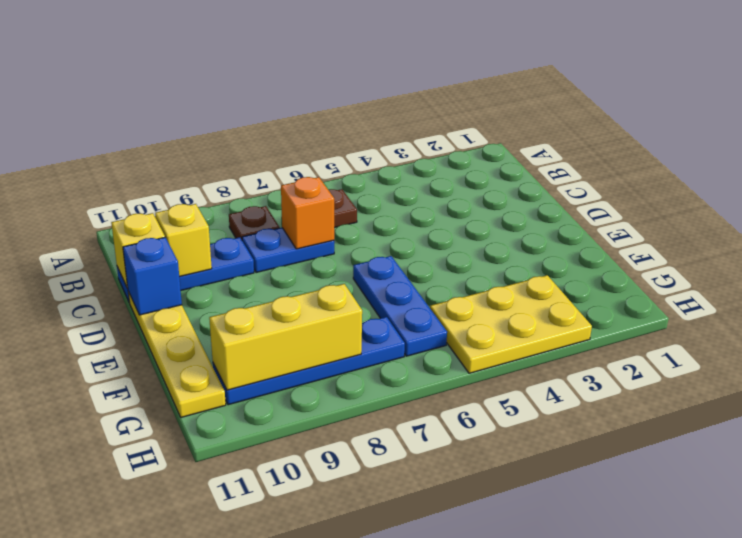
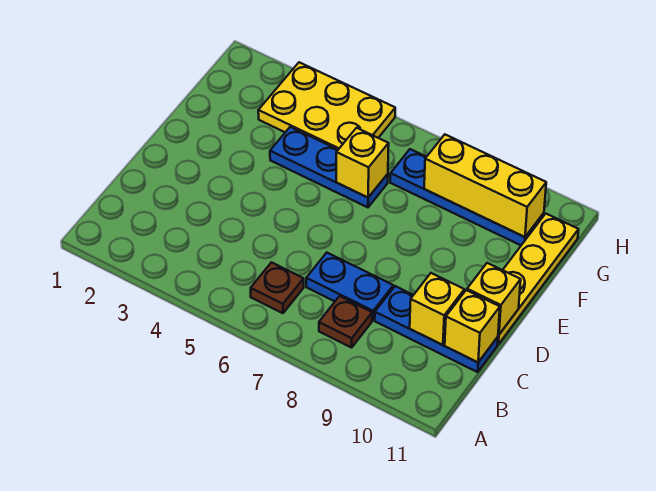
orange 1x1 brick [281,177,334,249] -> none
blue 1x1 brick [123,237,182,315] -> yellow 1x1 brick [467,263,521,335]
blue 1x3 plate [353,256,447,356] -> blue 1x3 plate turned to [270,127,388,207]
none -> yellow 1x1 brick [336,128,389,198]

